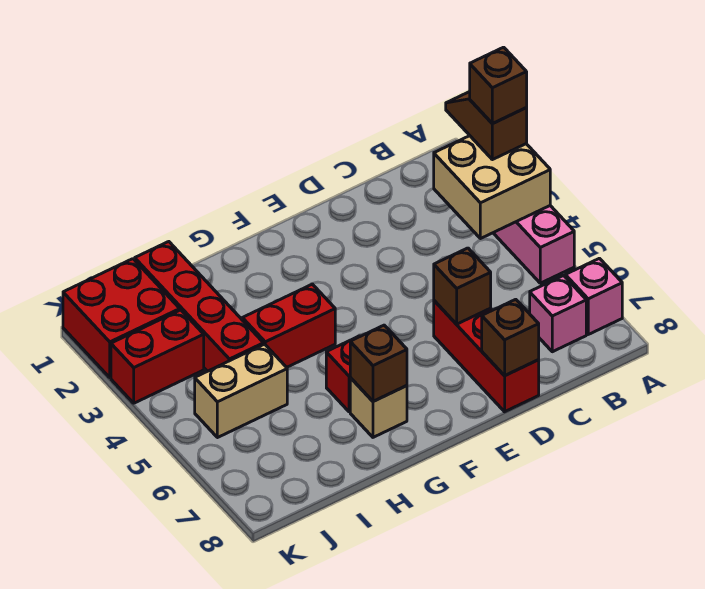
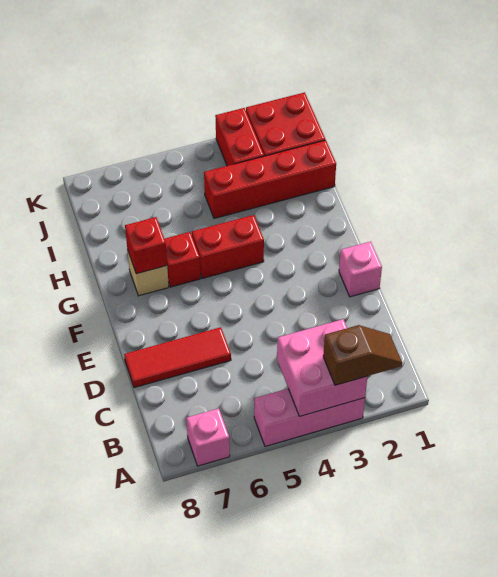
tan 2x2 brick [434,136,550,239] -> pink 2x2 brick [277,319,367,416]
brown 1x1 brick [470,47,527,124] -> none
pink 1x1 brick [530,276,586,352] -> pink 1x1 brick moved to [339,241,382,297]
red 1x3 brick [434,301,539,412] -> red 1x3 tile [124,327,231,388]
brown 1x1 brick [434,248,491,324] -> none
brown 1x1 brick [482,299,539,376] -> none
red 1x2 brick [242,284,335,367] -> red 1x2 brick turned to [192,215,264,278]
brown 1x1 brick [350,325,407,401] -> red 1x1 brick [125,217,167,274]
tan 1x2 brick [195,344,287,438] -> none

